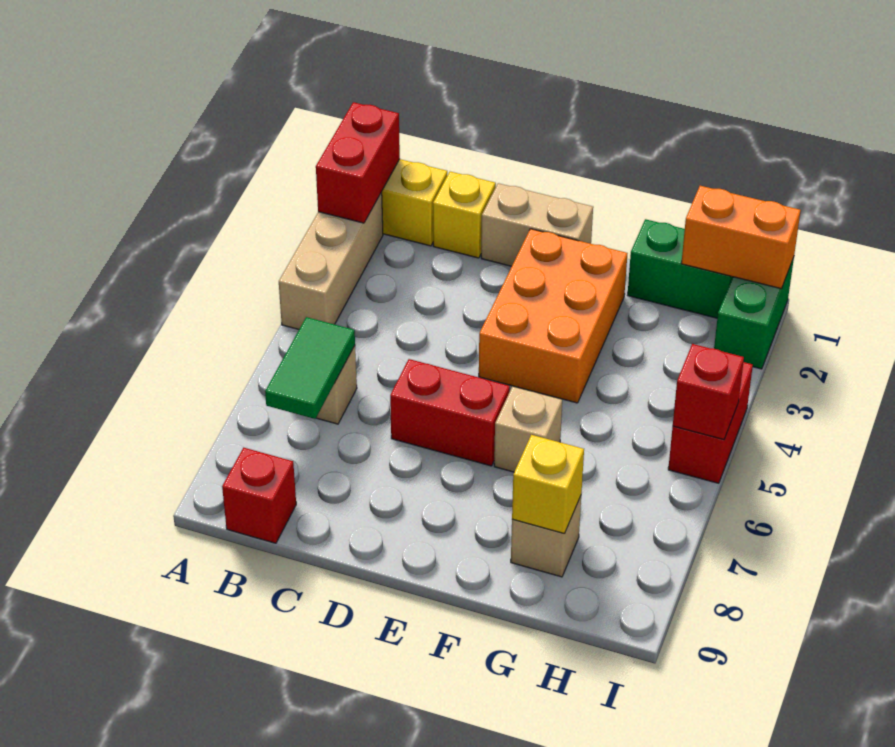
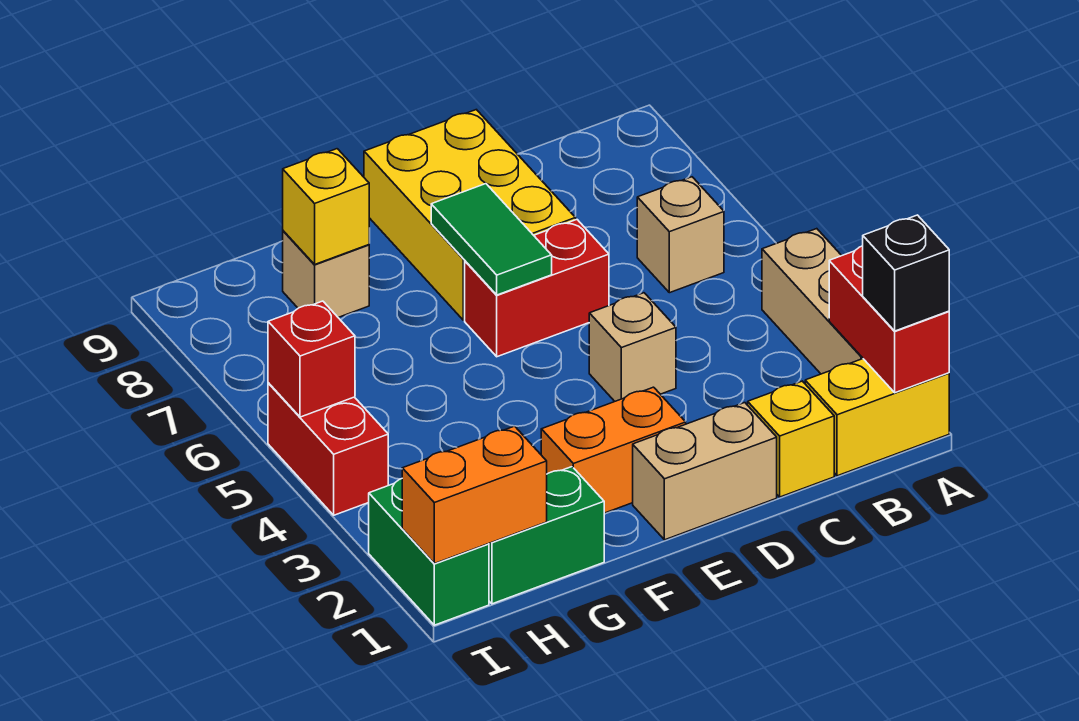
none -> black 1x1 brick [863,215,949,331]
green 1x2 tile [265,317,355,419] -> green 1x2 tile moved to [431,184,552,295]
red 1x1 brick [222,448,296,543] -> none
none -> yellow 2x3 brick [364,110,576,320]
orange 2x3 brick [479,229,627,403] -> orange 1x2 brick [541,387,686,513]
tan 1x1 brick [494,386,562,472] -> tan 1x1 brick moved to [589,293,676,401]

